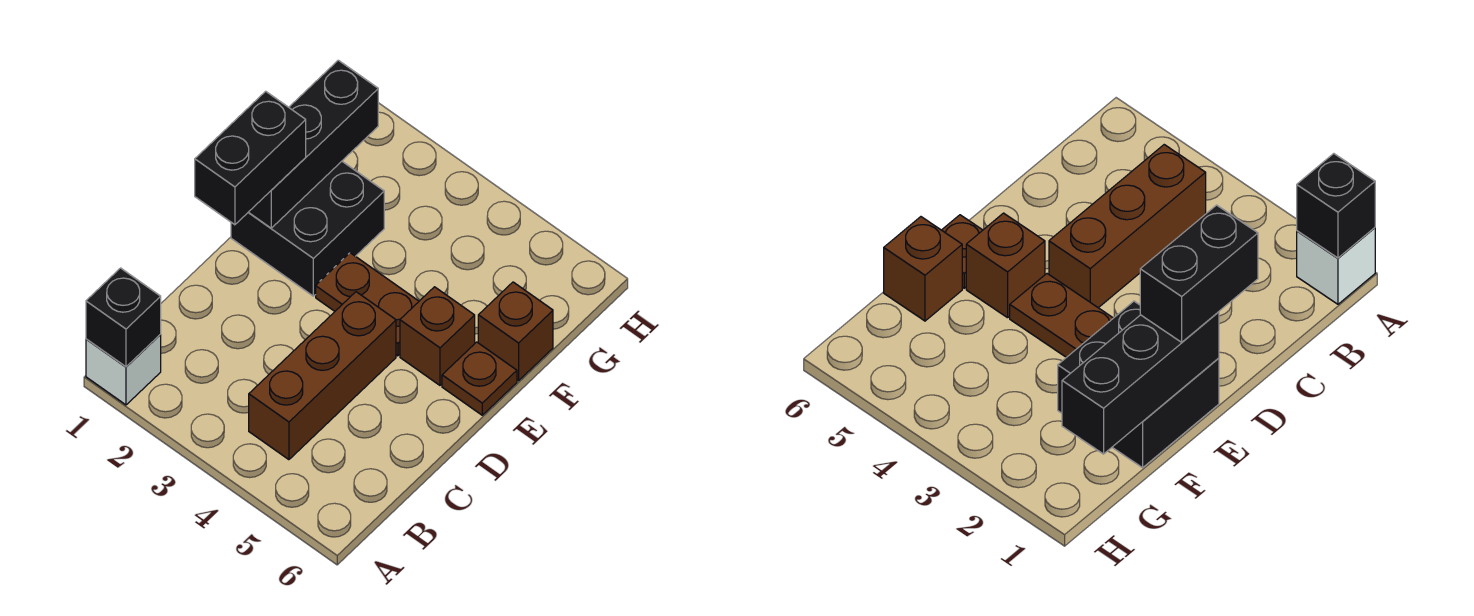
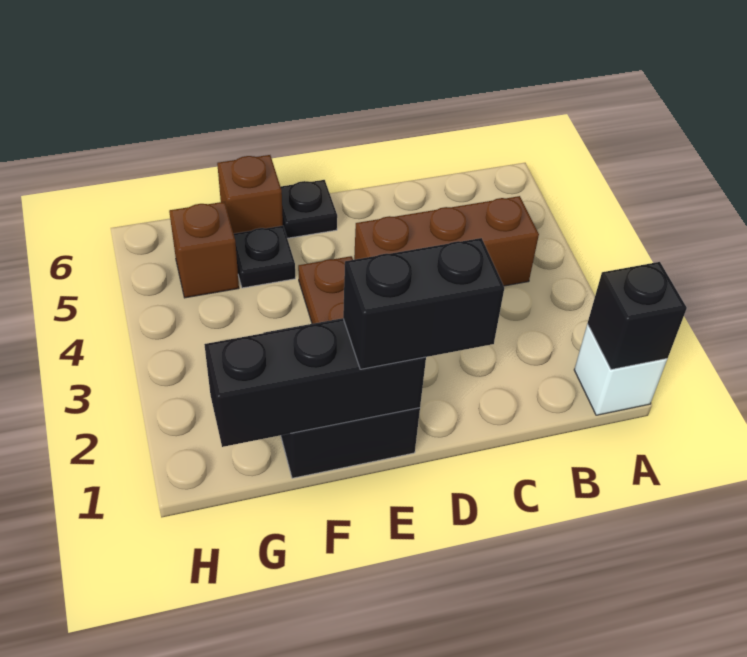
brown 1x1 brick [400,287,475,385] -> brown 1x1 brick moved to [169,202,239,298]
brown 1x1 plate [442,342,517,415] -> black 1x1 plate [281,180,337,238]
none -> black 1x1 plate [234,226,295,288]

